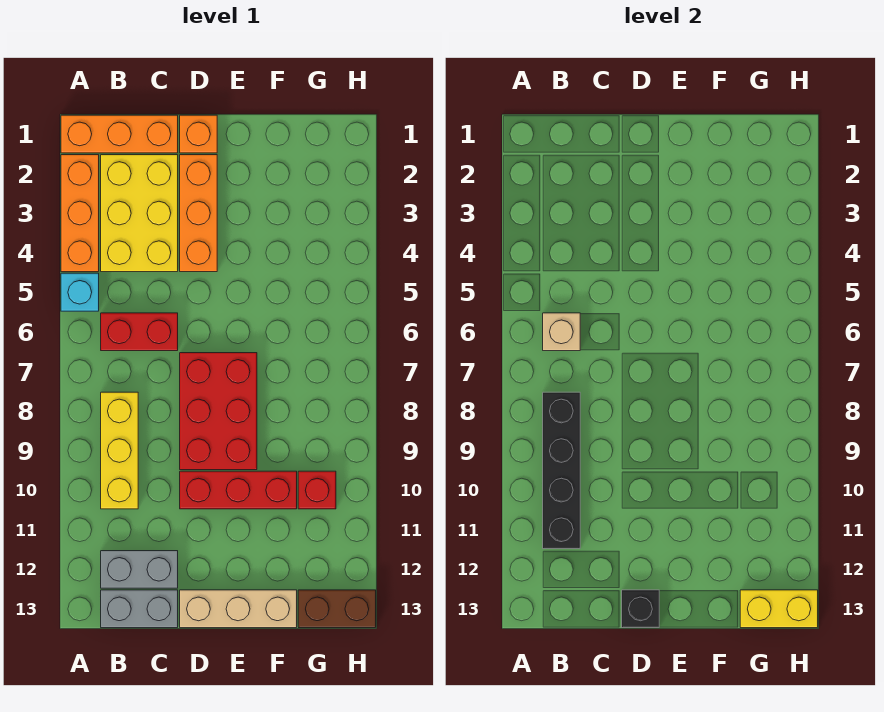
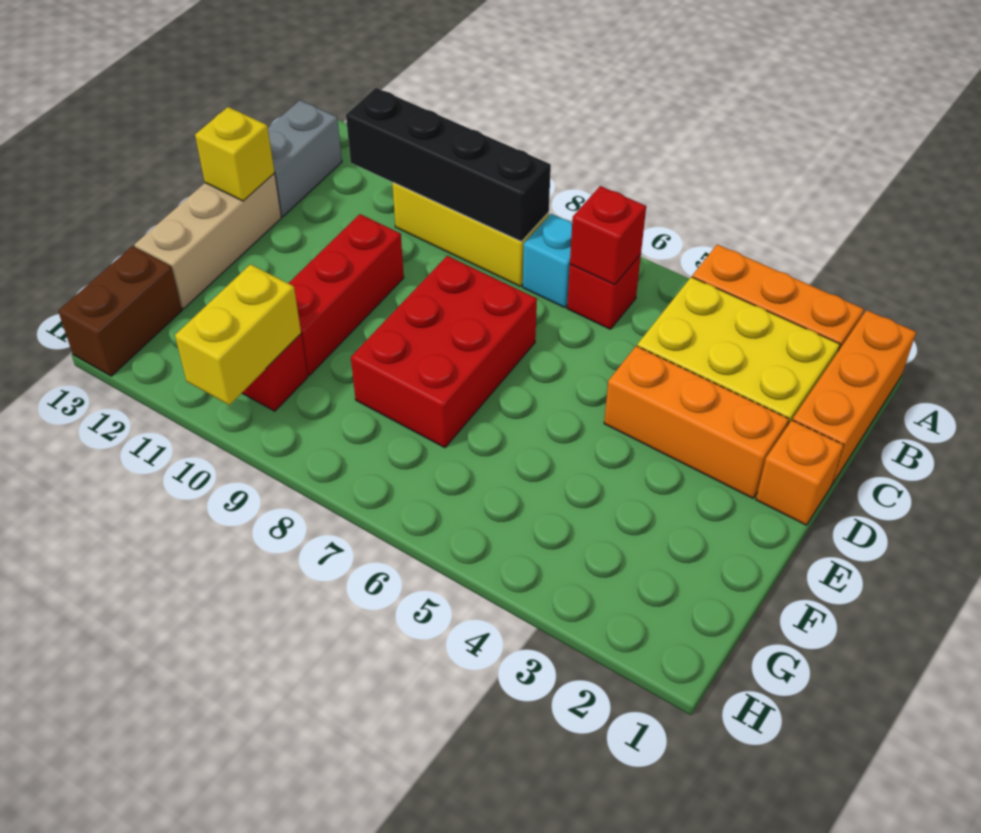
cyan 1x1 brick [61,273,99,311] -> cyan 1x1 brick moved to [523,214,572,308]
red 1x2 brick [101,313,178,351] -> red 1x1 brick [567,254,641,329]
tan 1x1 brick [543,313,580,351] -> red 1x1 brick [570,186,646,285]
grey 1x2 brick [101,551,178,588] -> none
red 2x3 brick [180,353,257,470] -> red 2x3 brick turned to [351,256,537,448]
black 1x1 brick [622,590,659,628] -> yellow 1x1 brick [195,107,275,201]
yellow 1x2 brick [740,590,818,628] -> yellow 1x2 brick moved to [175,264,301,405]

